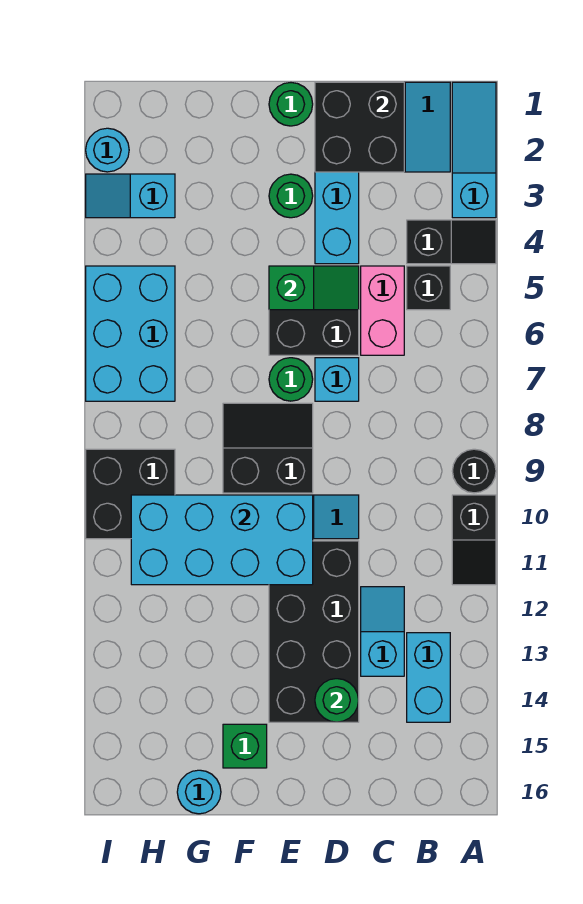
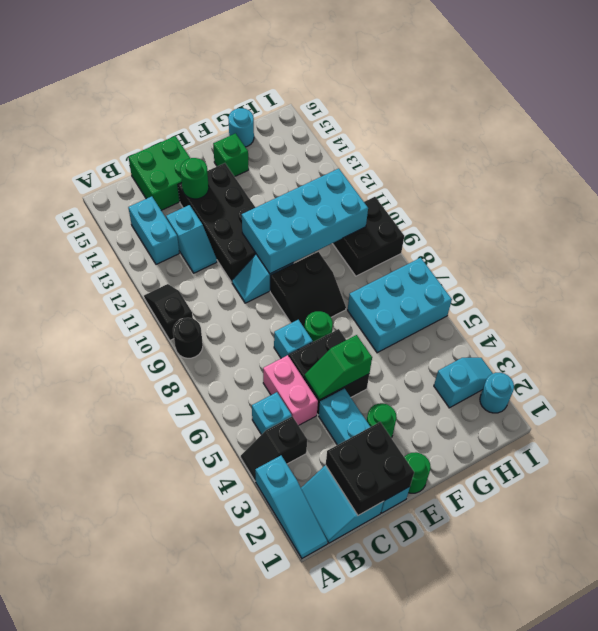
black 1x1 brick [407,266,450,310] -> cyan 1x1 brick [252,392,292,435]
none -> green 2x2 brick [128,136,190,210]
cyan 2x3 brick [86,266,175,401] -> cyan 2x3 brick turned to [348,258,452,353]

